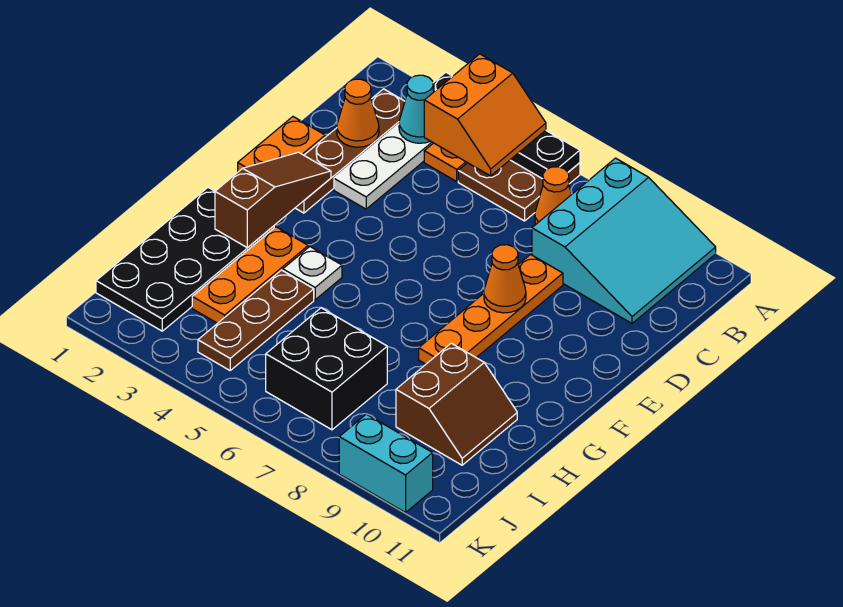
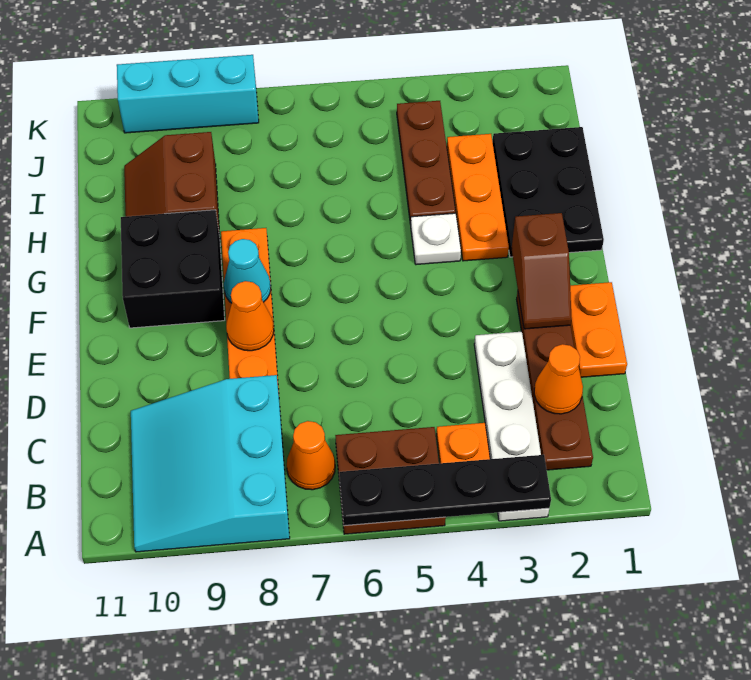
orange 2x2 slope [424,54,546,176] -> none
cyan 1x1 cone [399,75,433,143] -> cyan 1x1 cone moved to [224,239,271,303]
brown 1x3 slope [215,152,331,248] -> brown 1x2 slope [511,213,572,329]
black 2x4 plate [96,188,274,331] -> black 2x3 plate [493,127,604,257]
black 2x2 brick [266,308,387,430] -> black 2x2 brick moved to [121,210,225,328]
cyan 1x2 brick [339,414,433,513] -> cyan 1x3 brick [117,55,259,133]

